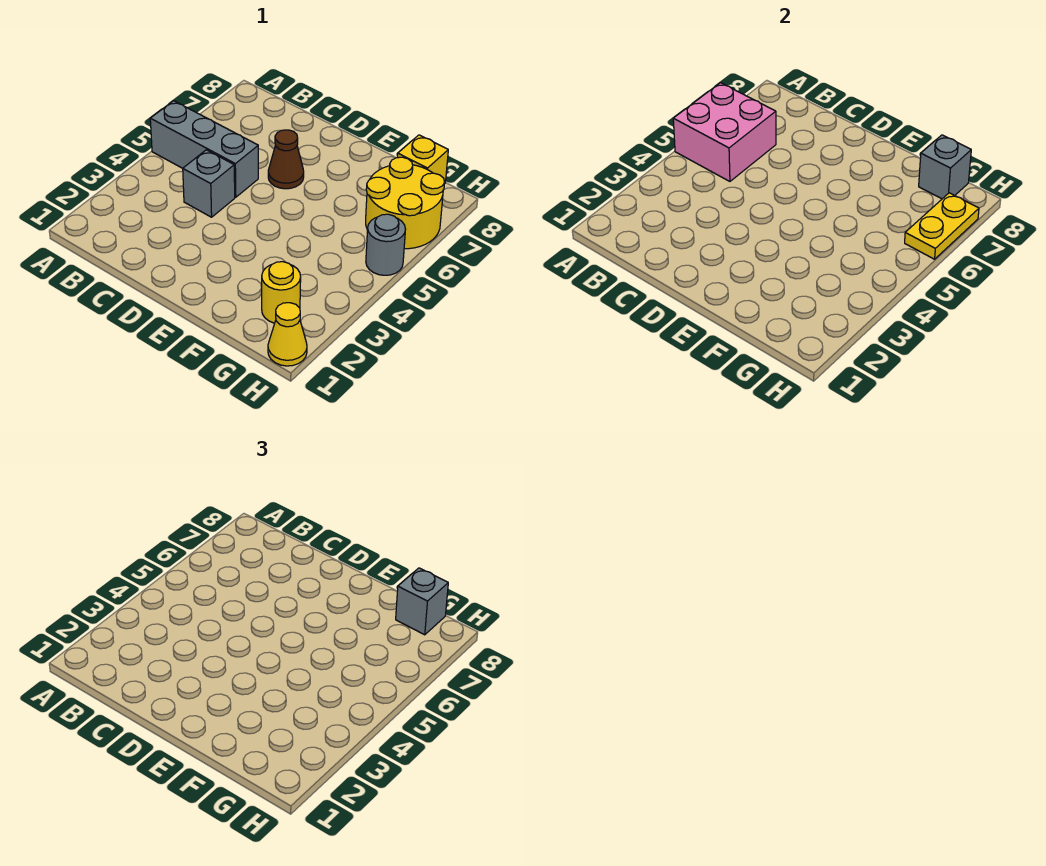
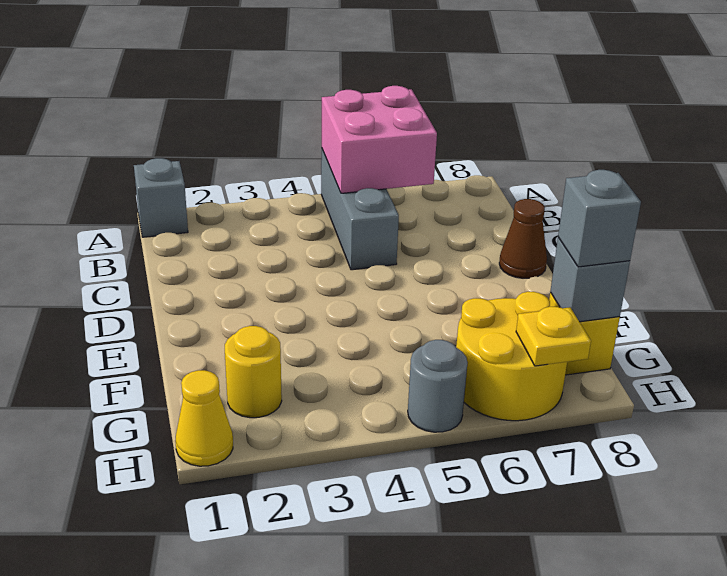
grey 1x1 brick [183,150,235,217] -> grey 1x1 brick moved to [134,158,188,237]
brown 1x1 cone [268,130,304,189] -> brown 1x1 cone moved to [499,199,547,278]
yellow 1x2 plate [905,193,979,259] -> yellow 1x1 plate [516,307,591,366]

